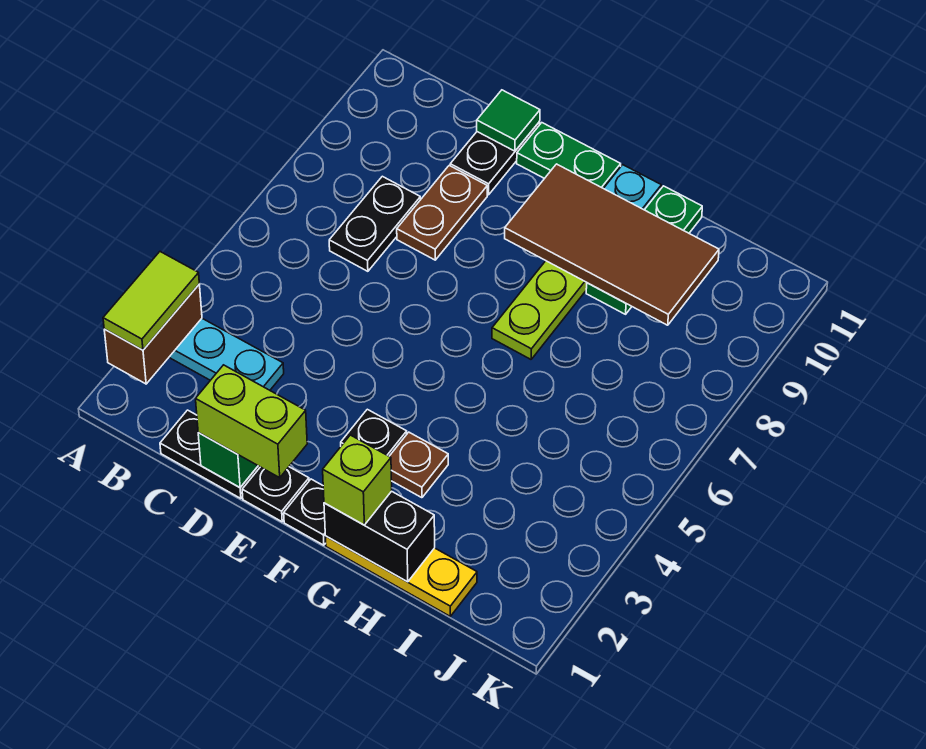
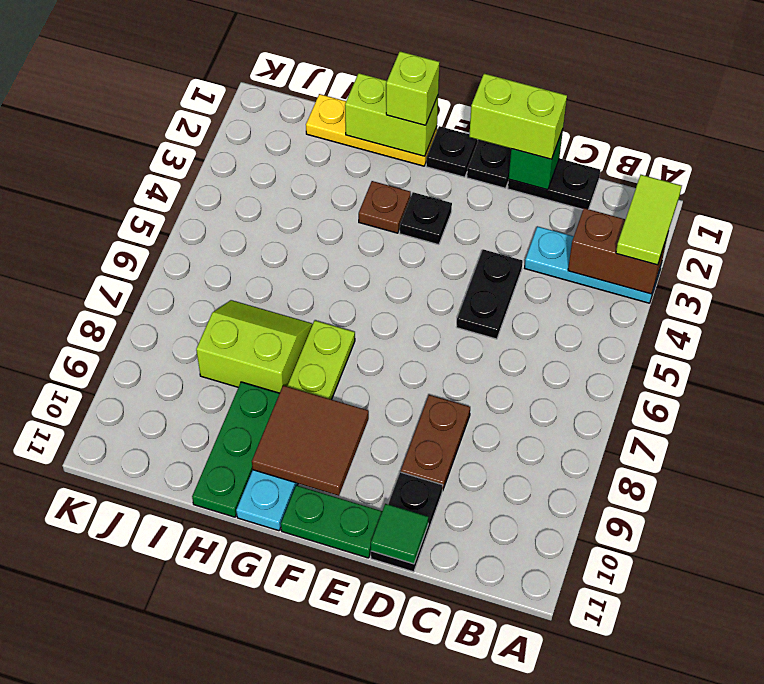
brown 1x2 brick [104,284,202,384] -> brown 1x2 brick turned to [568,208,668,294]
black 1x2 plate [329,176,420,271] -> black 1x2 plate moved to [456,250,523,339]
brown 2x4 tile [505,164,719,325] -> brown 2x2 tile [252,385,369,496]
black 1x2 brick [324,491,435,582] -> lime 1x2 brick [345,73,438,156]
none -> lime 2x2 slope [196,300,313,393]

